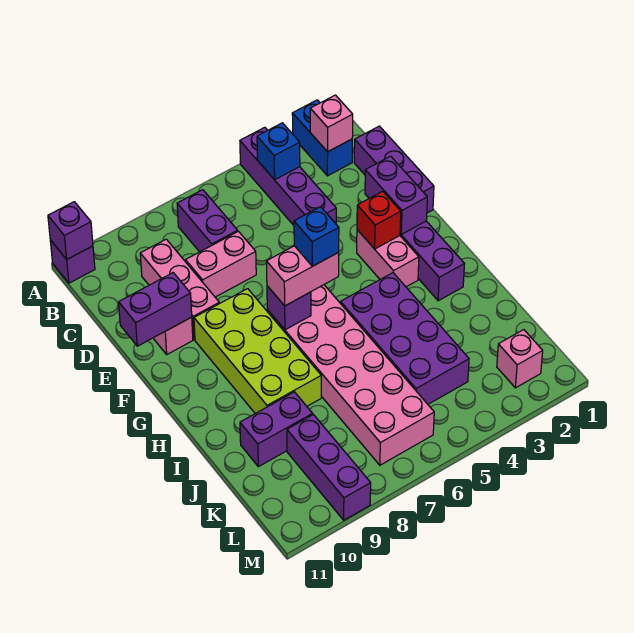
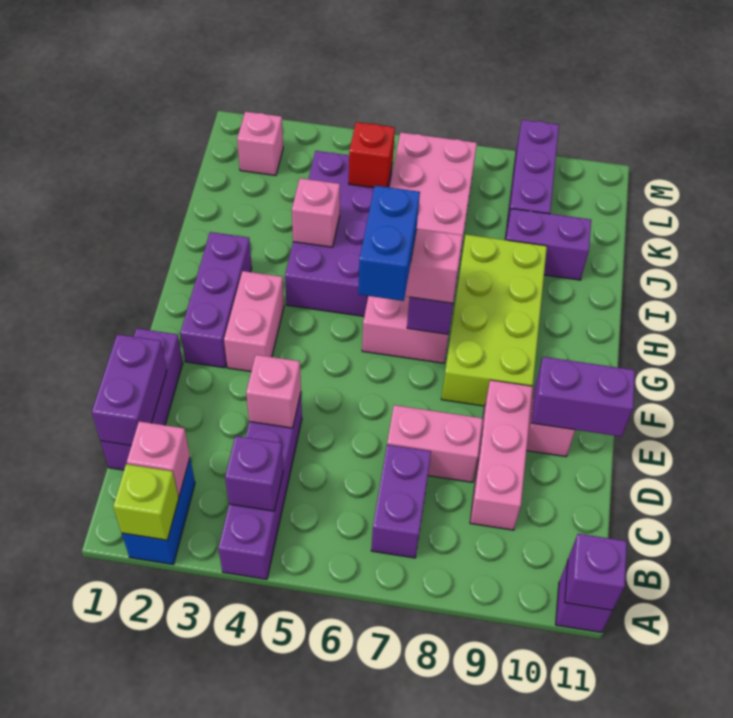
none -> lime 1x1 brick [113,464,179,540]
blue 1x1 brick [257,123,300,180] -> purple 1x1 brick [225,436,283,511]
none -> pink 1x1 brick [246,355,301,428]
purple 1x2 brick [365,156,427,235] -> purple 1x2 brick moved to [92,334,167,446]
red 1x1 brick [357,191,401,249] -> red 1x1 brick moved to [349,122,395,188]
blue 1x1 brick [294,207,339,266] -> blue 1x2 brick [358,186,420,301]
none -> pink 1x1 brick [292,178,340,247]

